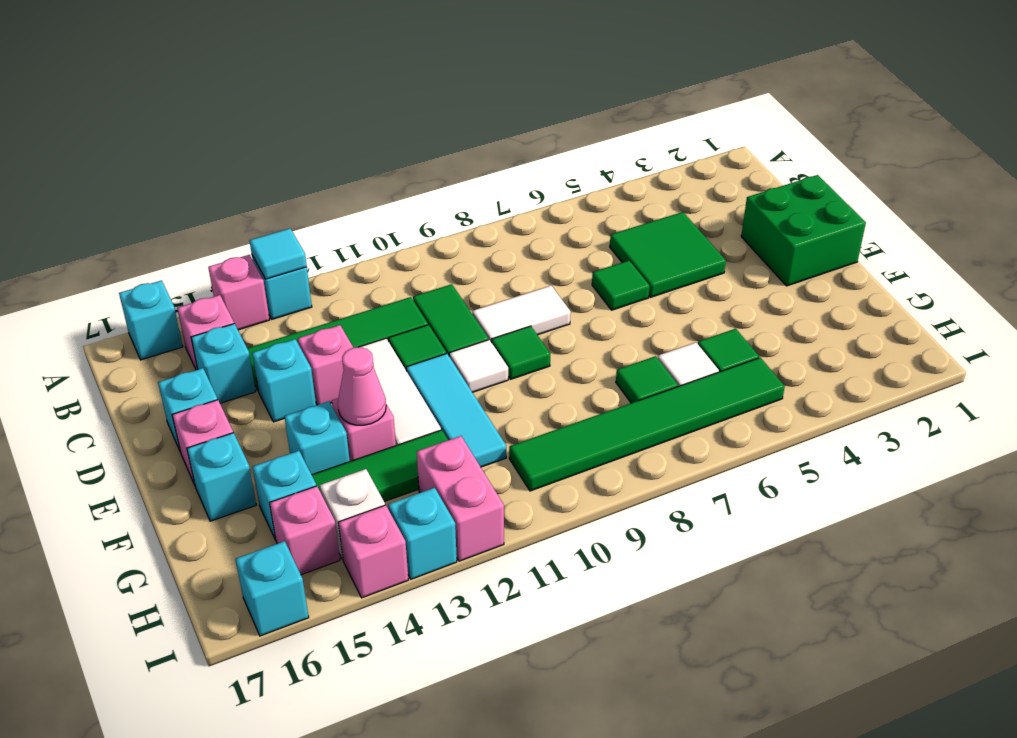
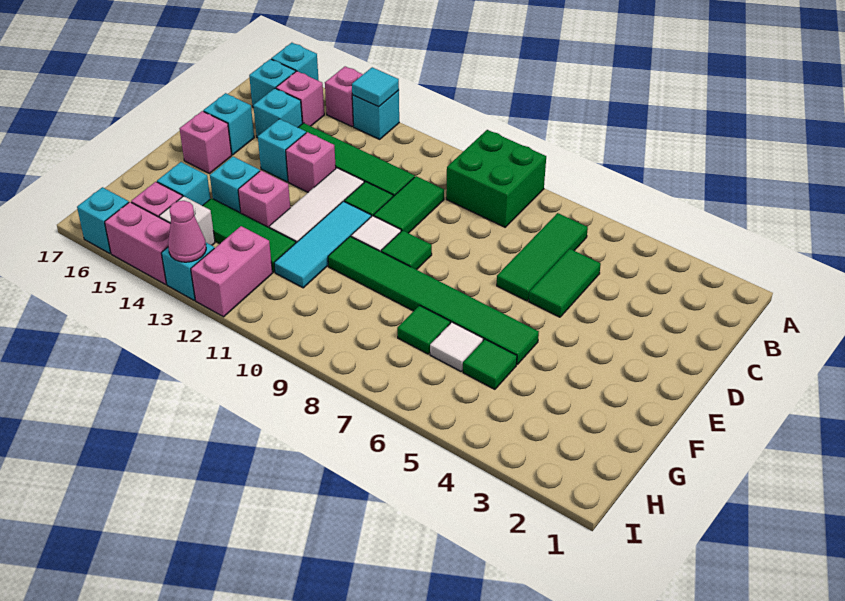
green 2x2 tile [610,212,726,297] -> green 1x2 tile [529,249,601,317]
green 2x2 brick [741,175,866,286] -> green 2x2 brick moved to [446,130,546,227]
green 1x1 tile [592,261,650,310] -> green 1x3 tile [497,213,588,301]
white 1x2 tile [472,286,571,341] -> none
pink 1x1 cone [338,347,386,425] -> pink 1x1 cone moved to [168,201,206,262]
cyan 1x1 brick [187,433,256,521] -> cyan 1x1 brick moved to [249,59,296,108]
green 1x6 tile [509,358,785,491] -> green 1x6 tile moved to [328,236,539,364]
pink 1x1 brick [338,505,408,598] -> pink 1x2 brick [105,202,171,284]

